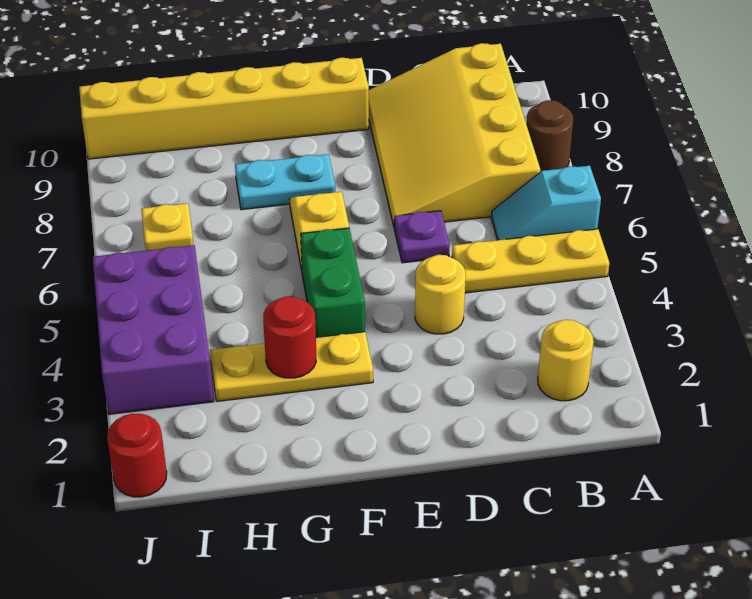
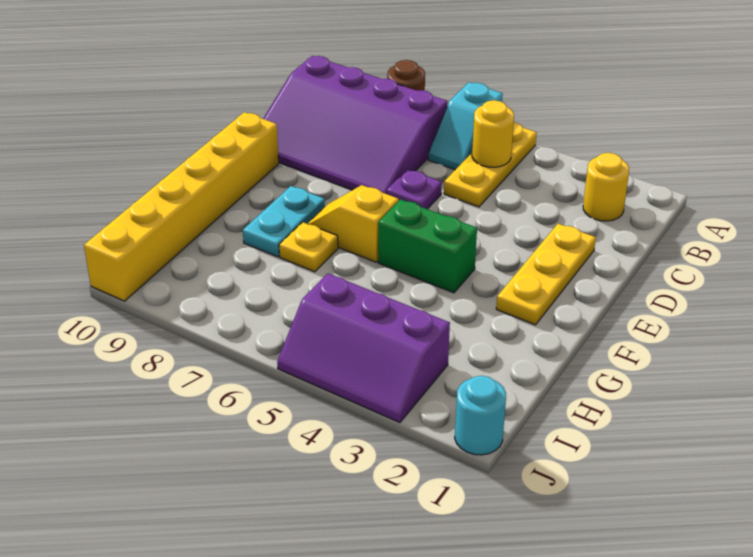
yellow 3x4 slope [369,43,540,226] -> purple 3x4 slope [263,56,447,194]
yellow 1x1 round brick [415,255,466,334] -> yellow 1x1 round brick moved to [472,100,514,167]
yellow 1x3 plate [210,332,373,401] -> yellow 1x3 plate moved to [496,224,596,325]
red 1x1 round brick [263,296,316,378] -> none
purple 2x3 brick [93,245,214,414] -> purple 2x3 slope [277,273,450,423]
yellow 1x1 plate [141,203,194,251] -> yellow 1x1 plate moved to [279,222,338,272]
red 1x1 round brick [107,414,167,497] -> cyan 1x1 round brick [455,376,506,455]

